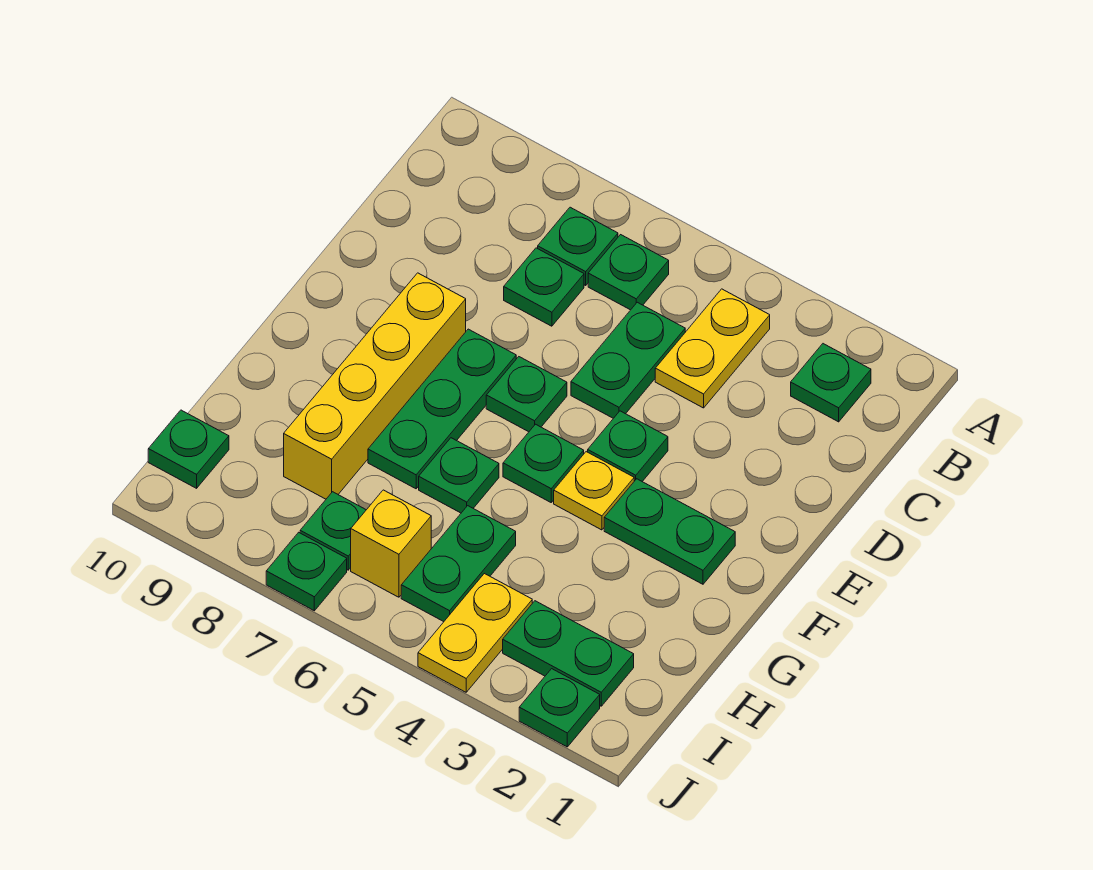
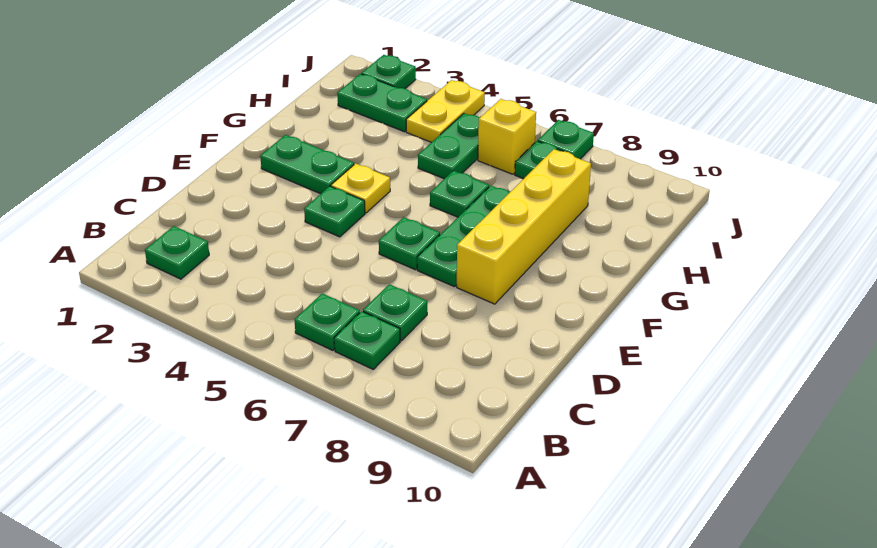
yellow 1x2 plate [655,289,770,408] -> none
green 1x2 plate [571,302,685,418] -> none
green 1x1 plate [503,424,584,502] -> none
green 1x1 plate [148,410,229,488] -> none

